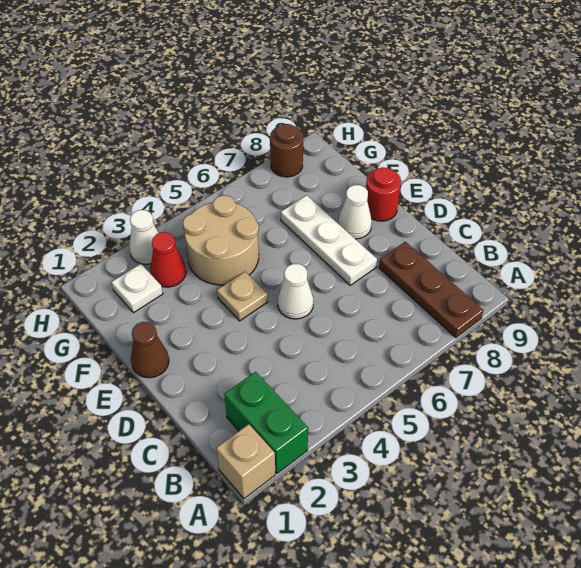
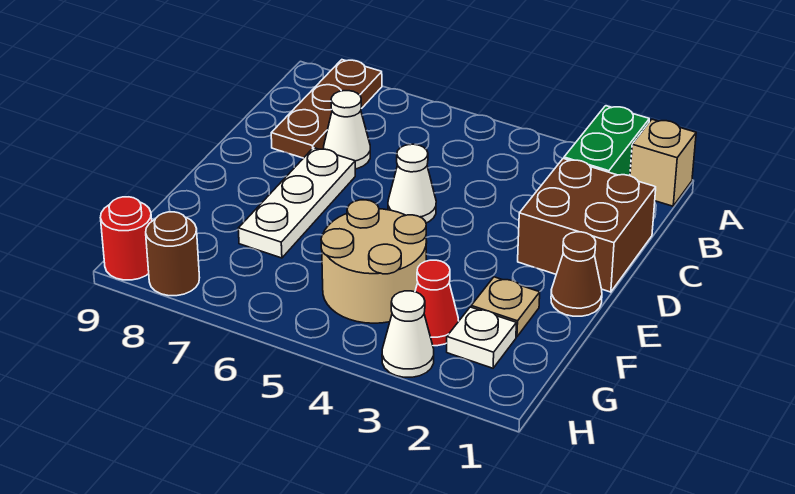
none -> brown 2x2 brick [518,159,656,292]
tan 1x1 plate [217,272,268,321] -> tan 1x1 plate moved to [471,277,540,337]
white 1x1 cone [338,185,372,239] -> white 1x1 cone moved to [324,91,370,169]
red 1x1 round brick [366,167,401,221] -> red 1x1 round brick moved to [100,197,152,280]

